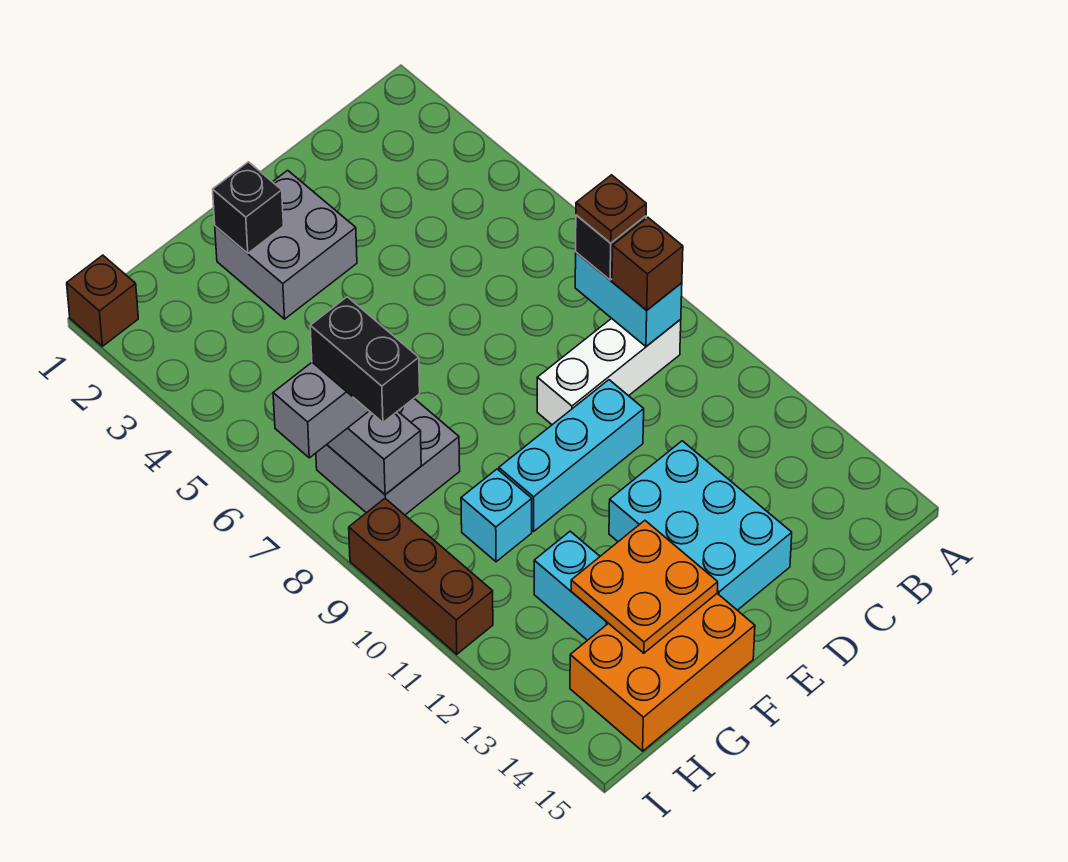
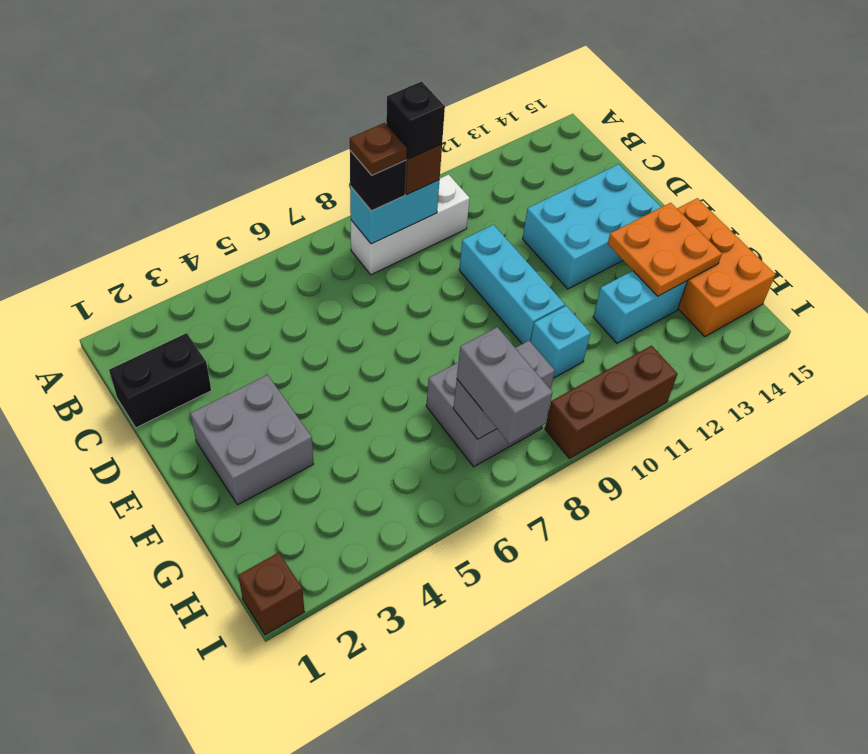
white 1x3 brick [537,318,681,425] -> white 1x3 brick turned to [351,174,470,275]
black 1x1 brick [213,162,283,253] -> black 1x1 brick moved to [386,81,445,159]
black 1x2 brick [310,297,420,422] -> black 1x2 brick moved to [109,333,211,428]

